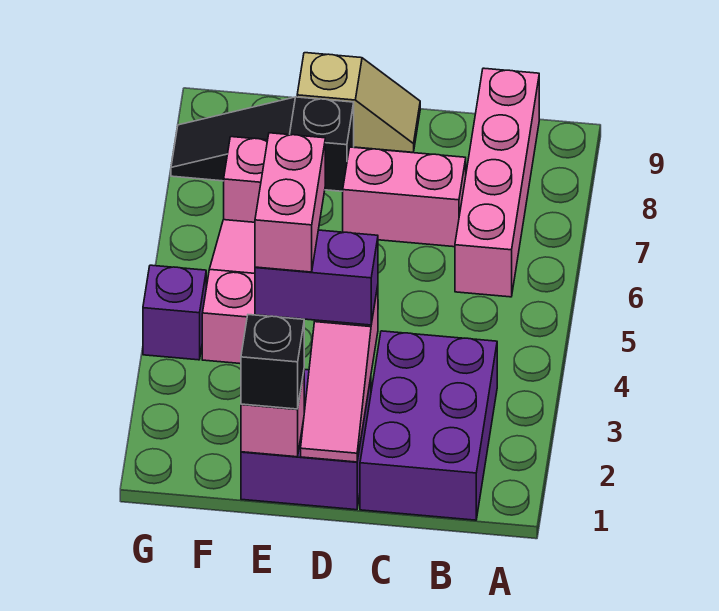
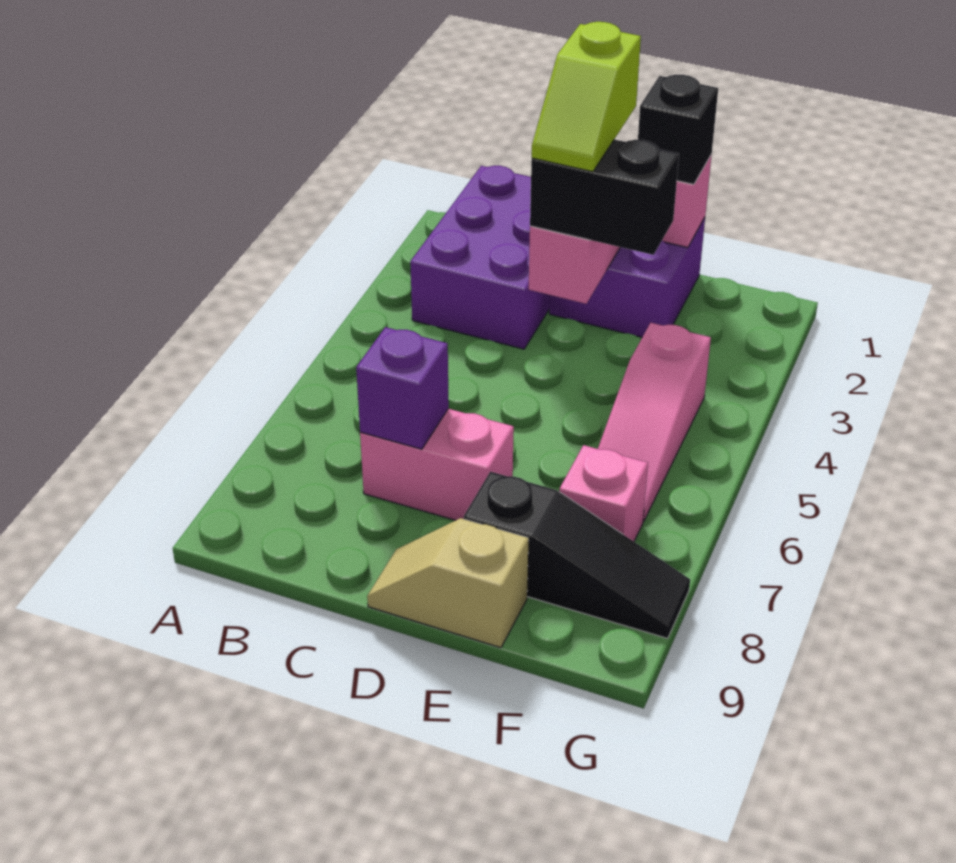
pink 1x4 brick [455,68,539,297] -> none
none -> lime 1x2 slope [532,22,641,172]
purple 1x2 brick [255,230,378,325] -> black 1x2 brick [530,139,679,255]
pink 1x2 brick [255,133,325,272] -> none
purple 1x1 brick [143,265,206,360] -> purple 1x1 brick moved to [356,327,449,449]

